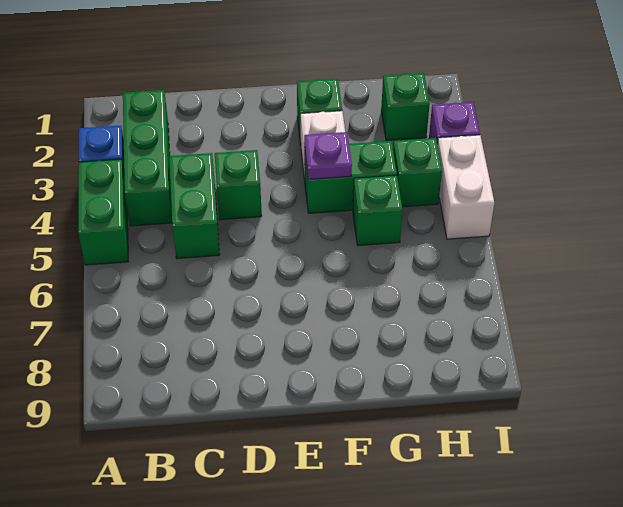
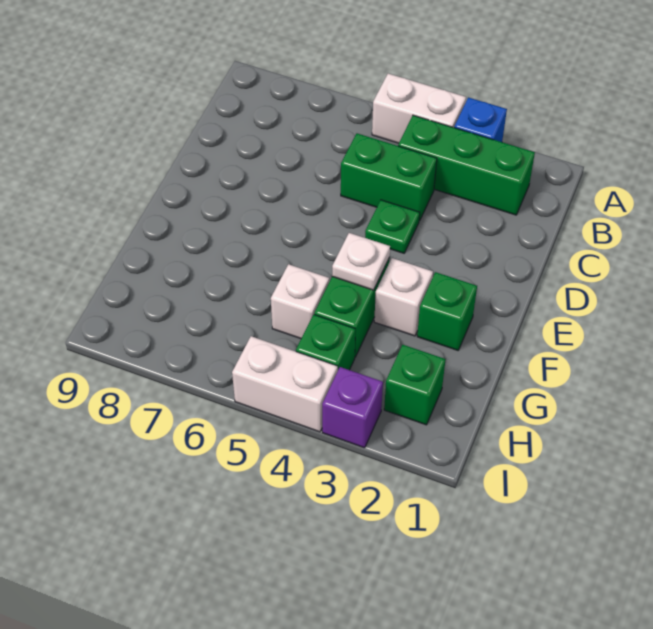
green 1x2 brick [78,159,129,265] -> white 1x2 brick [372,74,466,143]
green 1x1 brick [215,150,262,220] -> green 1x1 plate [365,200,420,253]
purple 1x1 plate [304,132,352,179] -> white 1x1 plate [332,233,390,290]
green 1x1 brick [353,175,403,246] -> white 1x1 brick [271,264,329,339]

